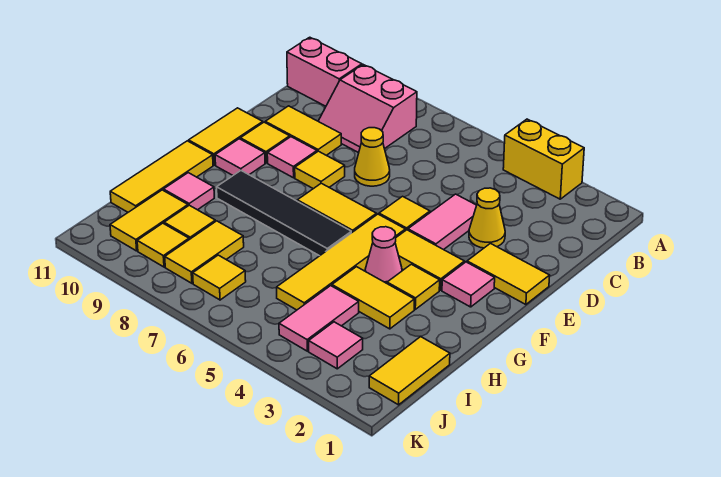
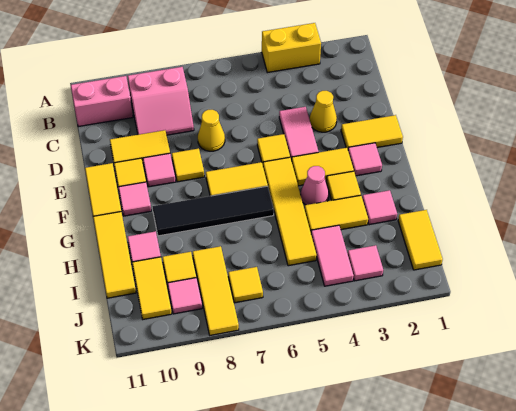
none -> pink 1x1 tile [362,190,397,225]
yellow 1x2 tile [165,221,244,283] -> yellow 1x3 tile [193,246,239,335]
yellow 1x1 tile [137,223,189,267] -> pink 1x1 tile [168,278,202,314]

